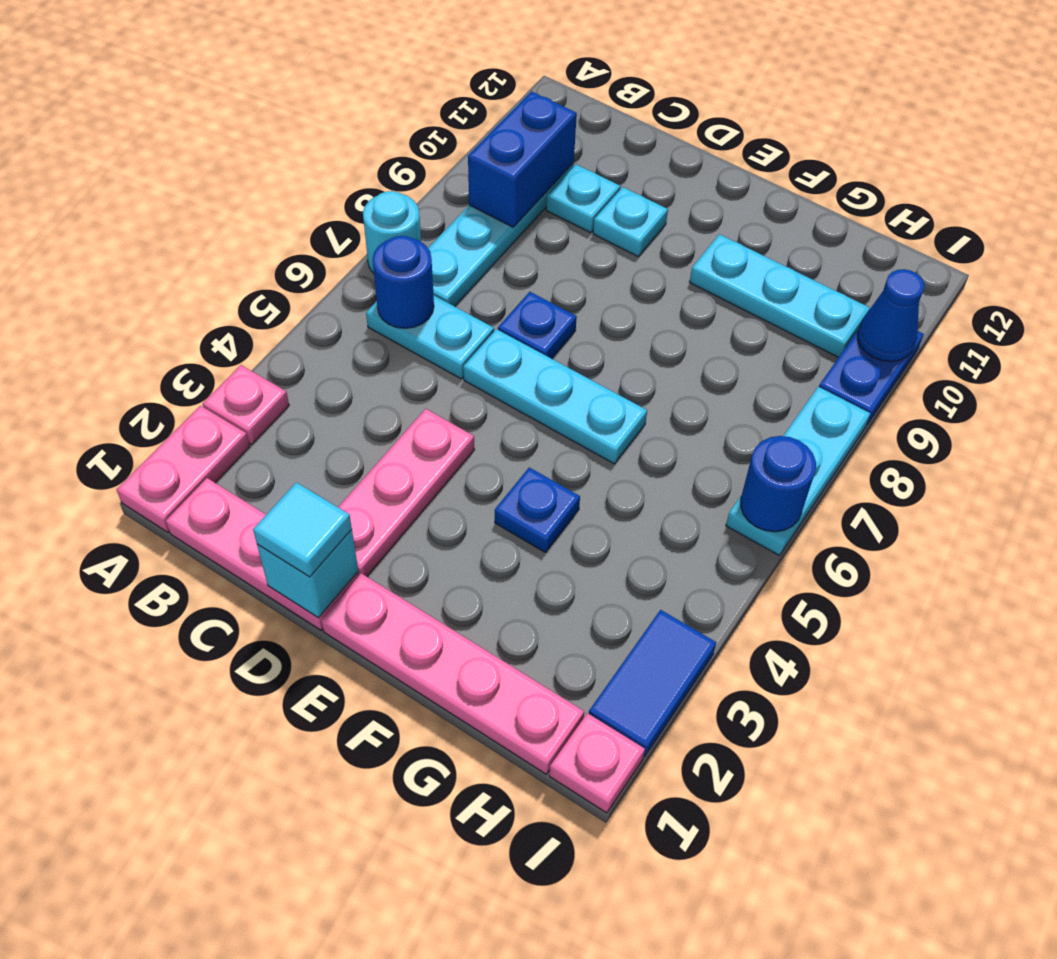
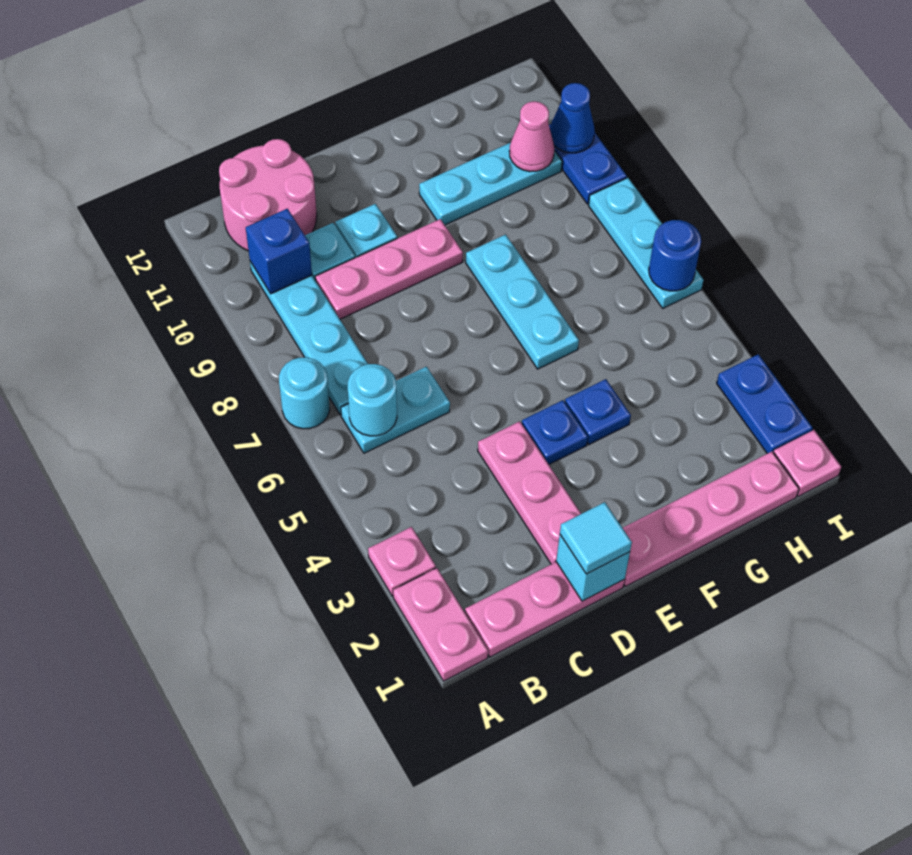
blue 1x1 round brick [373,236,434,328] -> cyan 1x1 round brick [348,364,397,436]
blue 1x2 brick [468,91,577,227] -> blue 1x1 brick [246,209,312,294]
none -> pink 2x2 round brick [219,139,317,251]
none -> pink 1x3 plate [315,219,463,319]
cyan 1x3 plate [463,329,647,464] -> cyan 1x3 plate turned to [466,234,579,369]
blue 1x1 plate [498,292,577,359] -> blue 1x1 plate moved to [522,400,588,464]
none -> pink 1x1 cone [509,101,554,172]
blue 1x2 tile [589,610,716,757] -> blue 1x2 plate [717,354,813,454]

